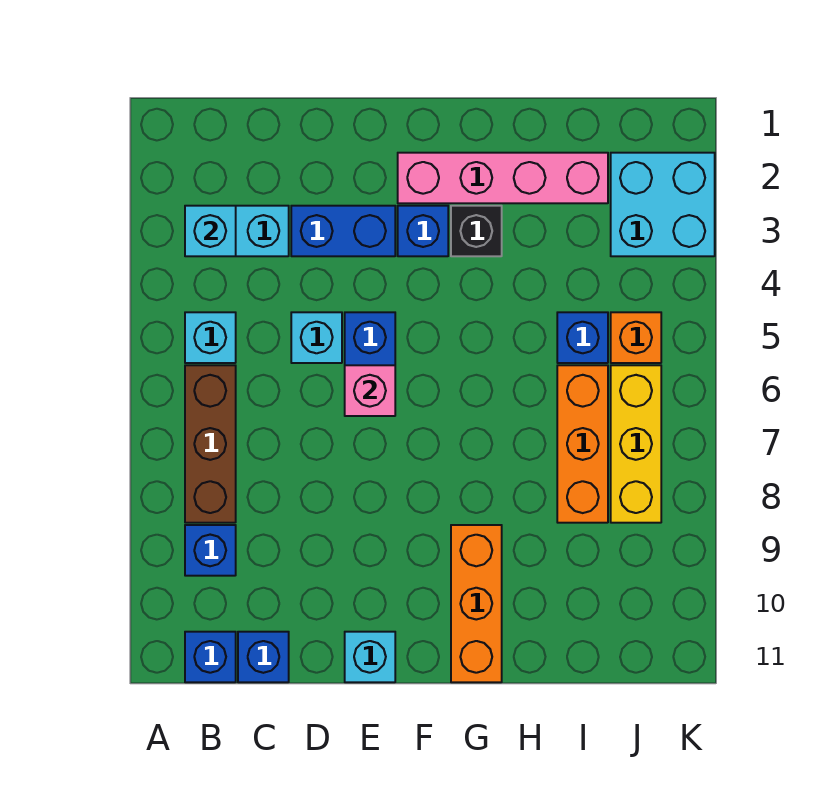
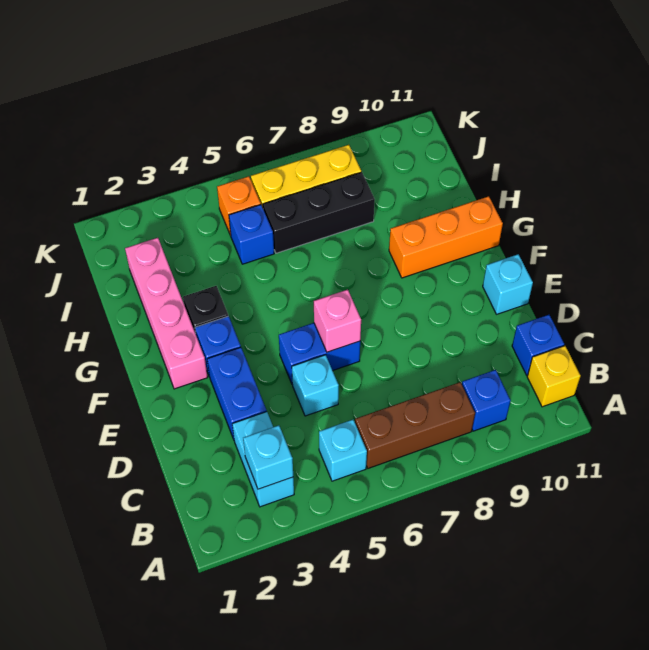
blue 1x1 brick [185,632,236,682] -> yellow 1x1 brick [527,346,581,407]
orange 1x3 brick [557,365,608,523] -> black 1x3 brick [263,172,375,253]
cyan 2x2 brick [611,153,715,256] -> none

